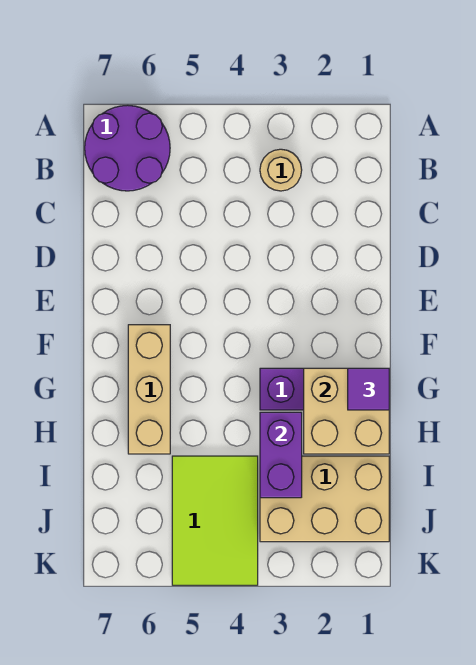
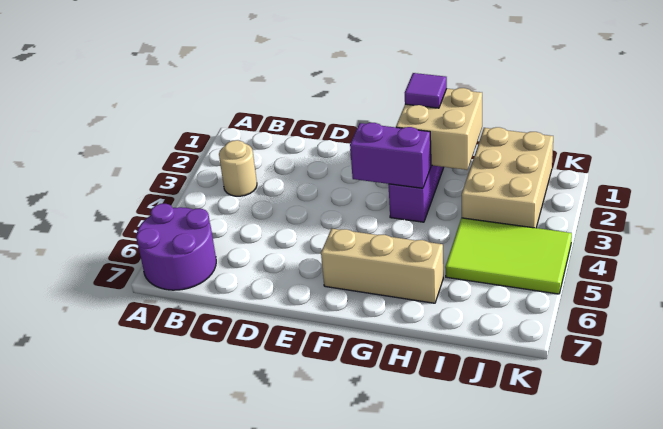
purple 1x2 brick [260,412,302,498] -> purple 1x2 brick moved to [350,123,431,188]

